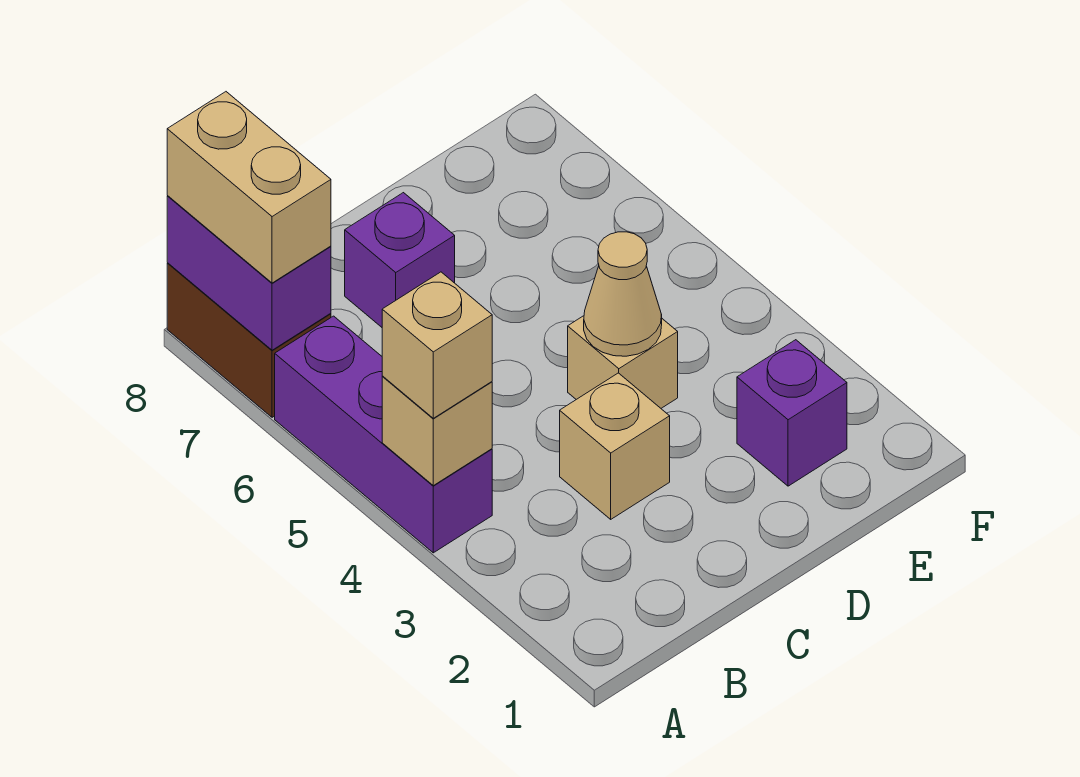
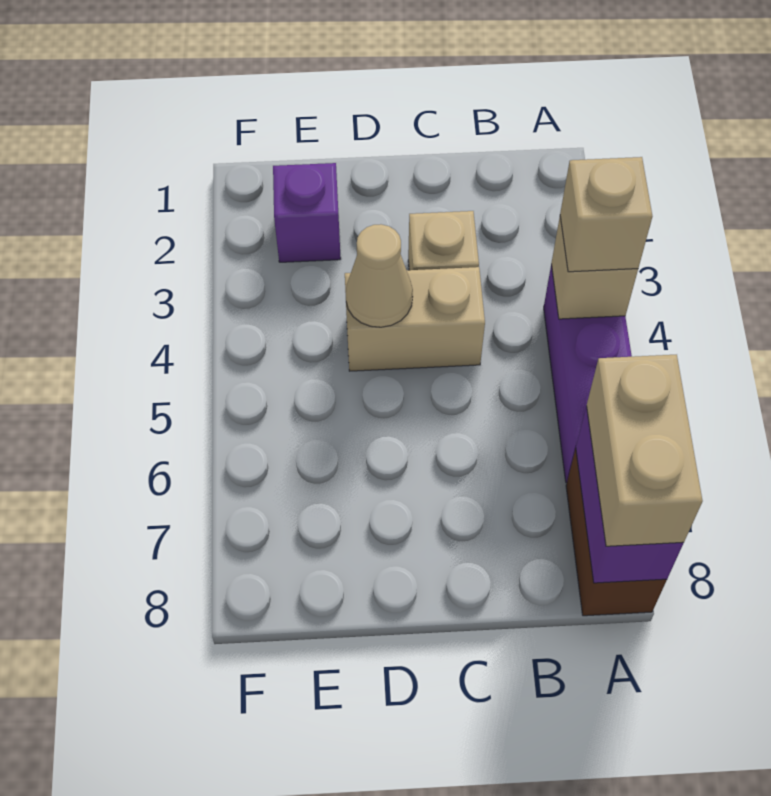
purple 1x1 brick [345,193,455,327] -> none
tan 1x1 brick [568,316,678,408] -> tan 1x2 brick [345,267,485,371]

